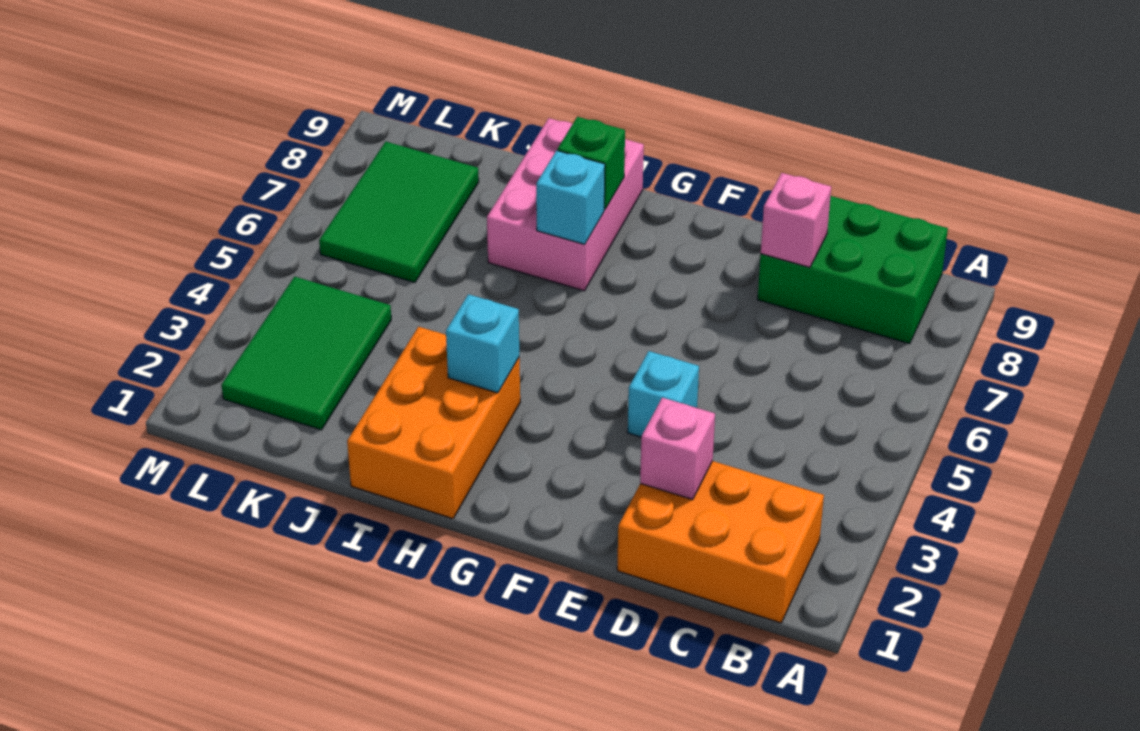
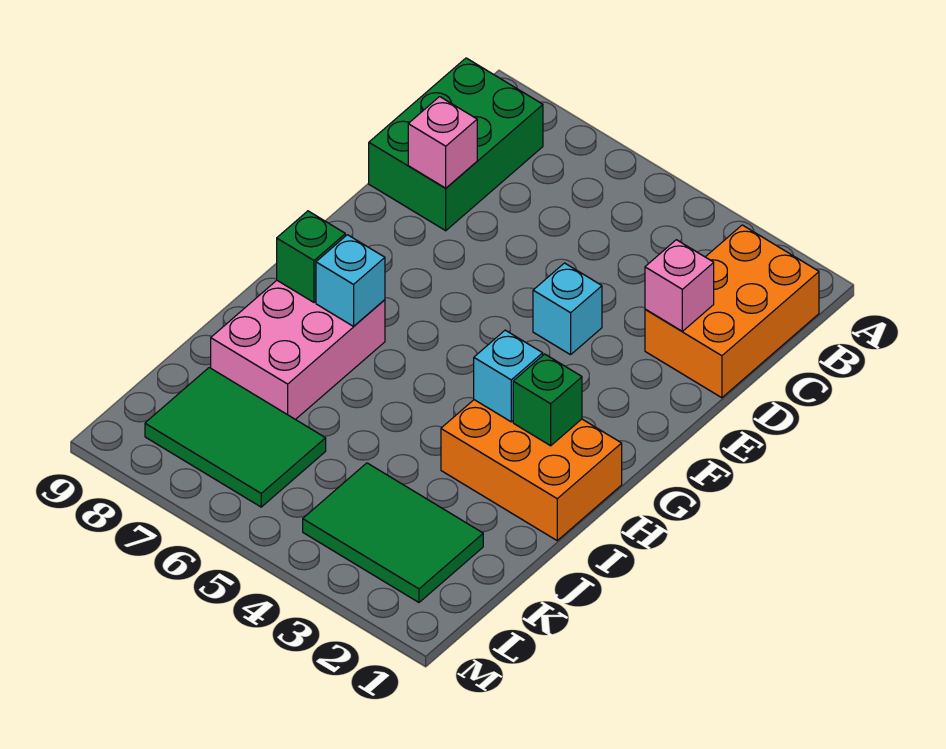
none -> green 1x1 brick [513,354,582,446]
pink 2x3 brick [487,118,644,291] -> pink 2x3 brick turned to [211,281,385,420]

